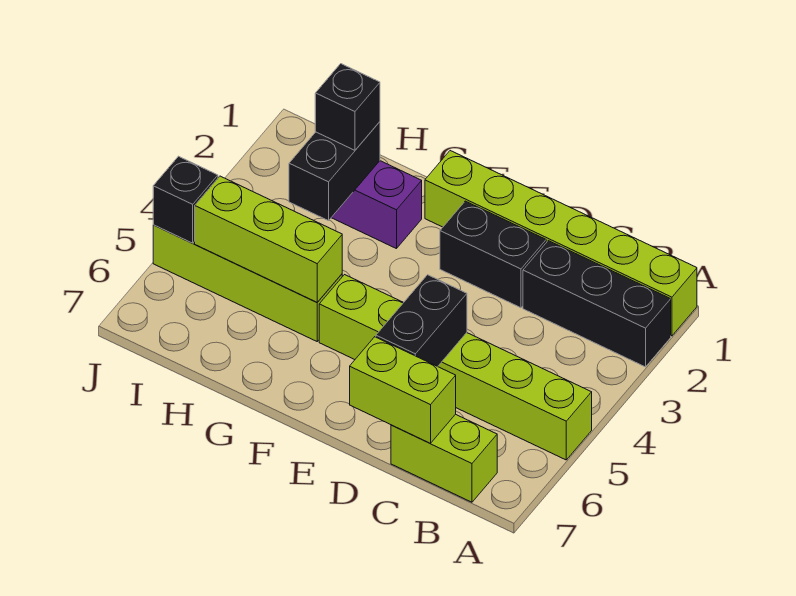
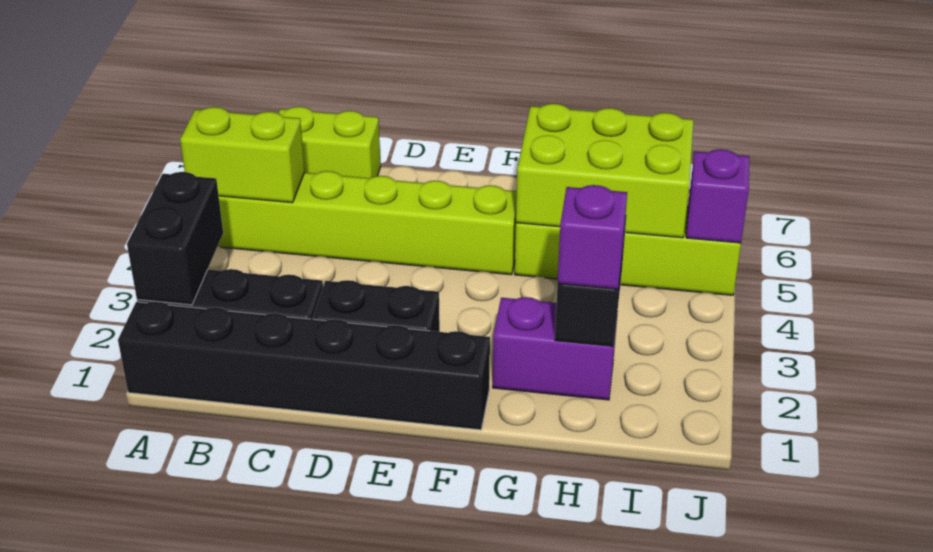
lime 1x6 brick [425,151,697,336] -> black 1x6 brick [118,302,490,430]
lime 1x2 brick [350,337,456,443] -> lime 1x2 brick moved to [180,107,305,203]
black 1x2 brick [376,275,467,367] -> black 1x2 brick moved to [127,172,223,305]
lime 1x3 brick [195,176,342,302] -> lime 2x3 brick [516,104,694,238]
black 1x1 brick [315,64,380,150] -> purple 1x1 brick [558,185,627,289]
black 1x1 brick [153,156,218,243] -> purple 1x1 brick [686,149,749,243]

